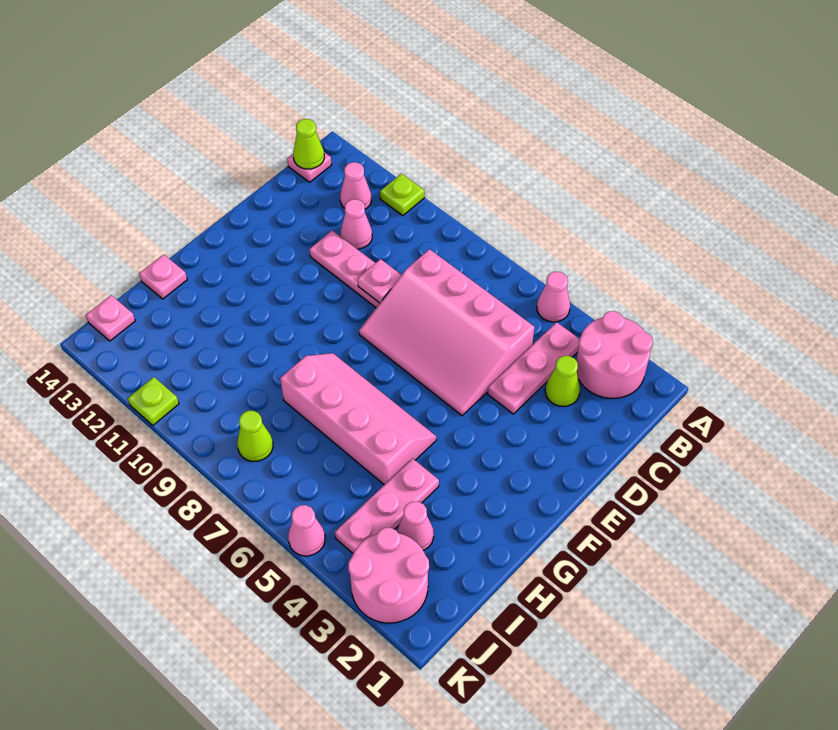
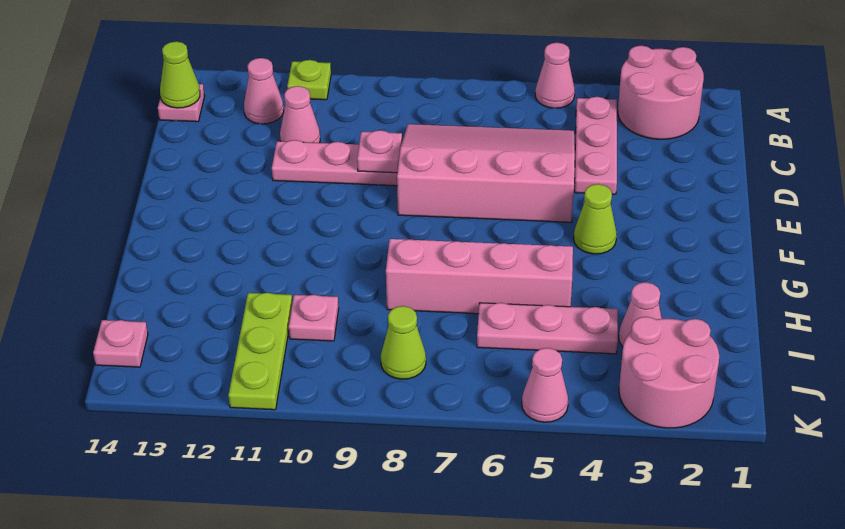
lime 1x1 cone [545,356,580,406] -> lime 1x1 cone moved to [574,184,617,254]
pink 3x4 slope [359,249,535,416] -> pink 3x4 slope turned to [397,124,575,222]
pink 1x3 plate [335,458,439,553] -> pink 1x3 plate turned to [477,303,618,354]
pink 1x1 plate [139,254,187,299] -> pink 1x1 plate moved to [289,295,339,341]
lime 1x1 plate [128,377,179,425] -> lime 1x3 plate [228,293,292,410]

